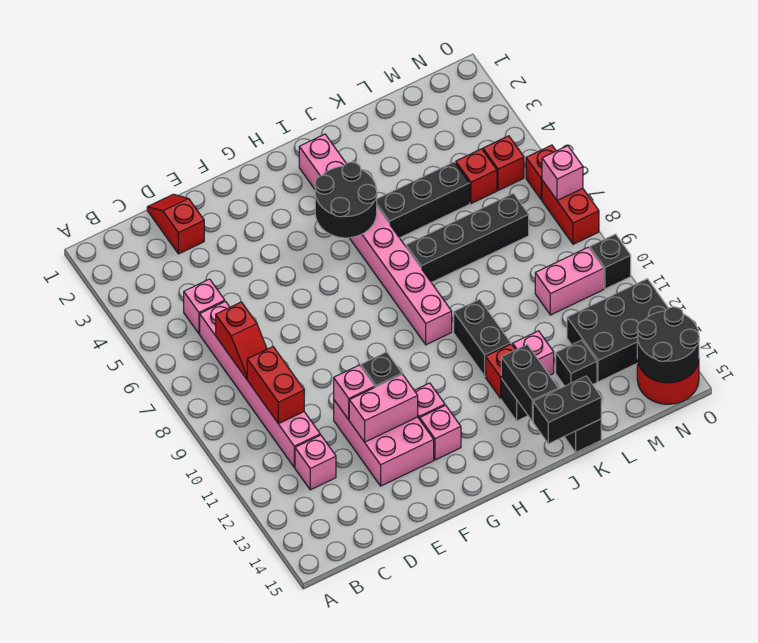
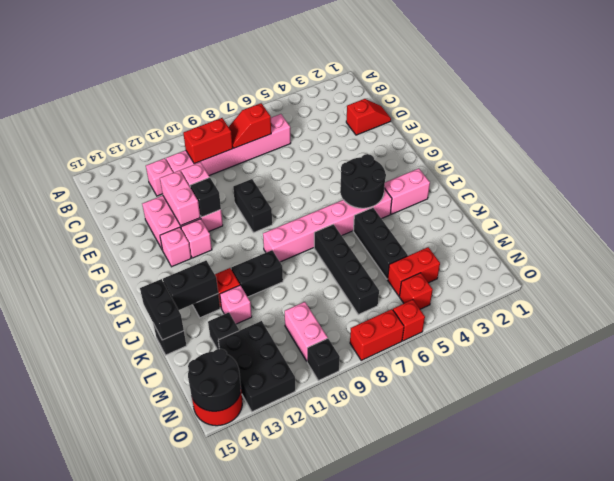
pink 1x1 brick [184,279,225,334] -> none
none -> black 1x2 brick [233,179,272,233]
red 1x1 brick [456,149,497,204] -> red 1x2 brick [388,247,440,296]
pink 1x1 brick [542,146,583,200] -> none

